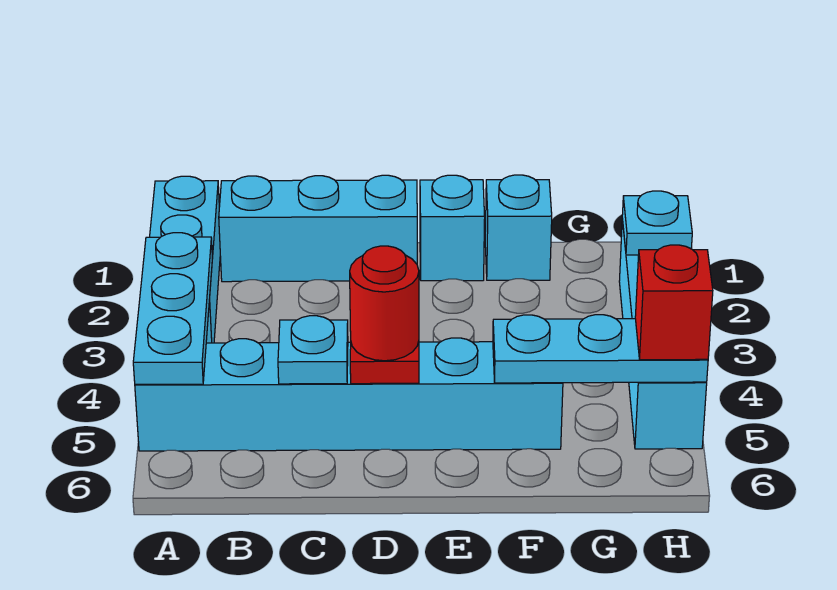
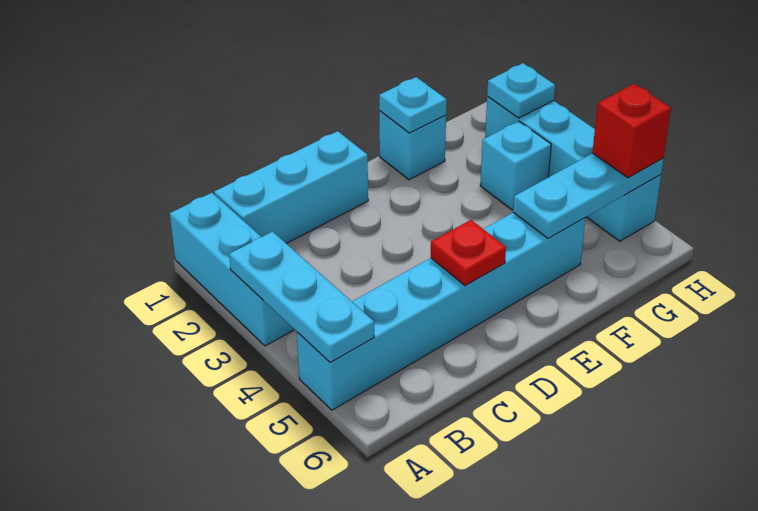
cyan 1x1 plate [278,316,348,384] -> cyan 1x1 plate moved to [379,77,447,133]
red 1x1 round brick [350,246,419,361] -> none
cyan 1x1 brick [420,175,485,281] -> cyan 1x1 brick moved to [480,121,551,210]

